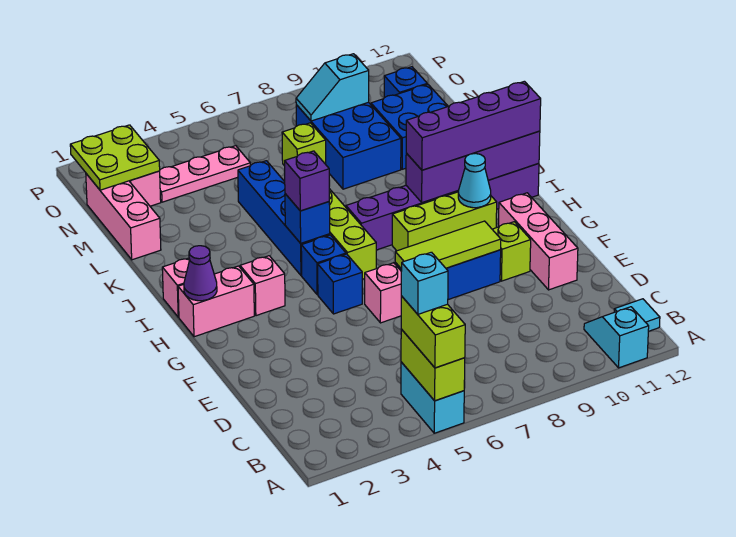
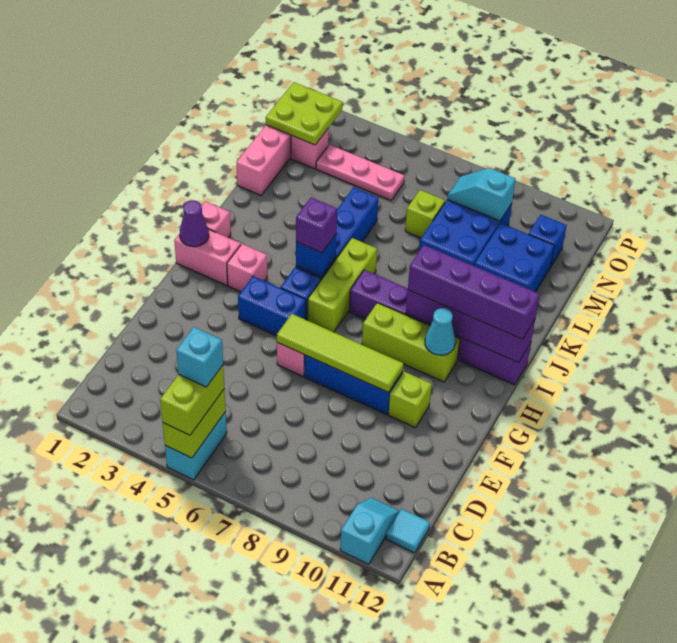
pink 1x3 brick [498,193,578,290] -> none
lime 1x3 tile [395,221,501,269] -> lime 1x4 tile [277,314,403,392]
blue 1x1 brick [318,254,362,314] -> blue 1x2 brick [238,276,306,336]

